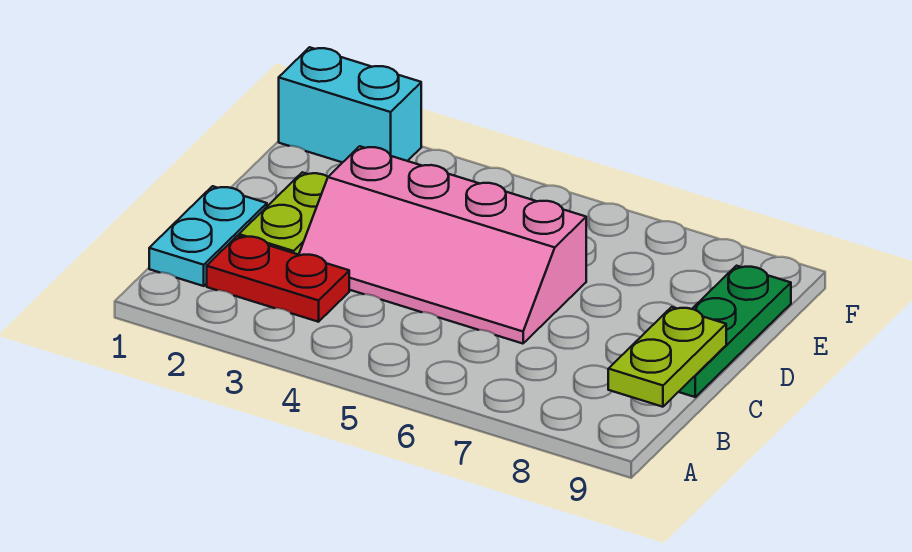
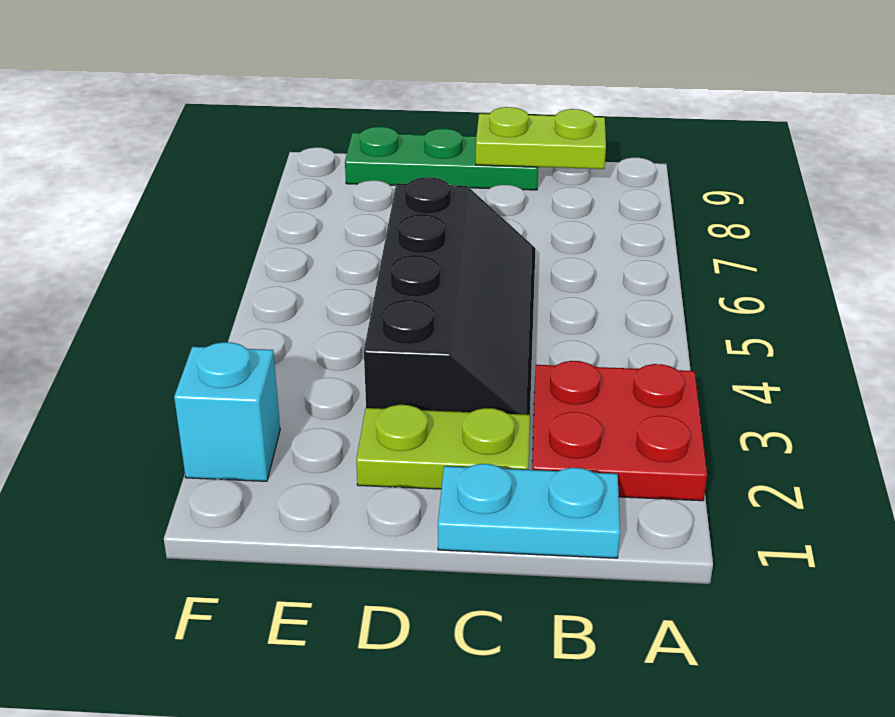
red 1x2 plate [207,236,349,322] -> red 2x2 plate [532,361,707,501]
pink 2x4 slope [299,146,586,344] -> black 2x4 slope [364,177,535,415]
cyan 1x2 brick [279,47,421,163] -> cyan 1x1 brick [174,342,280,481]

